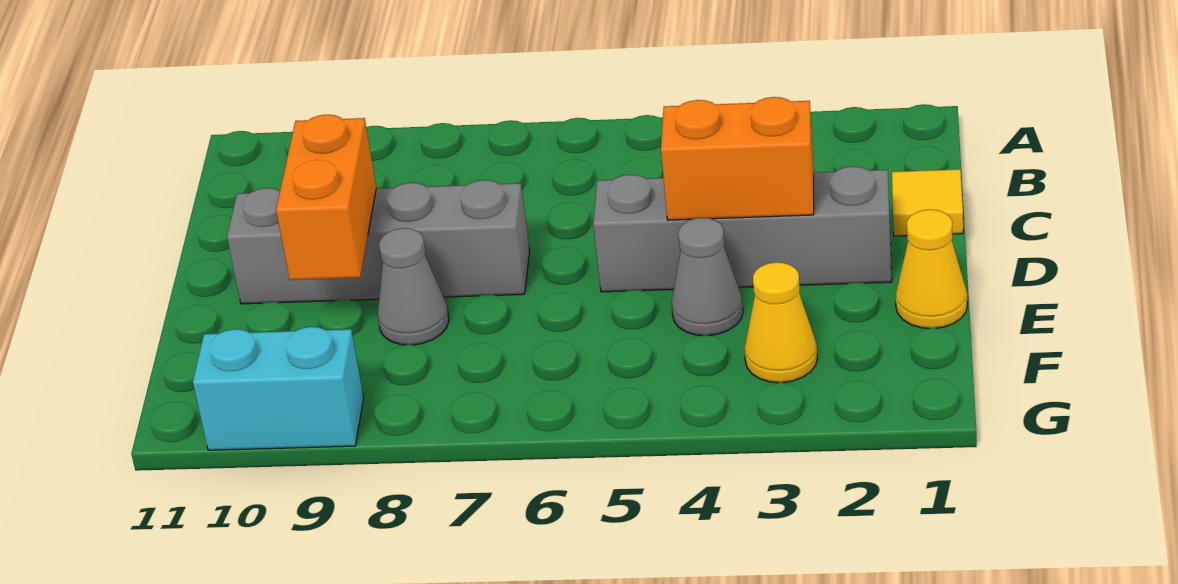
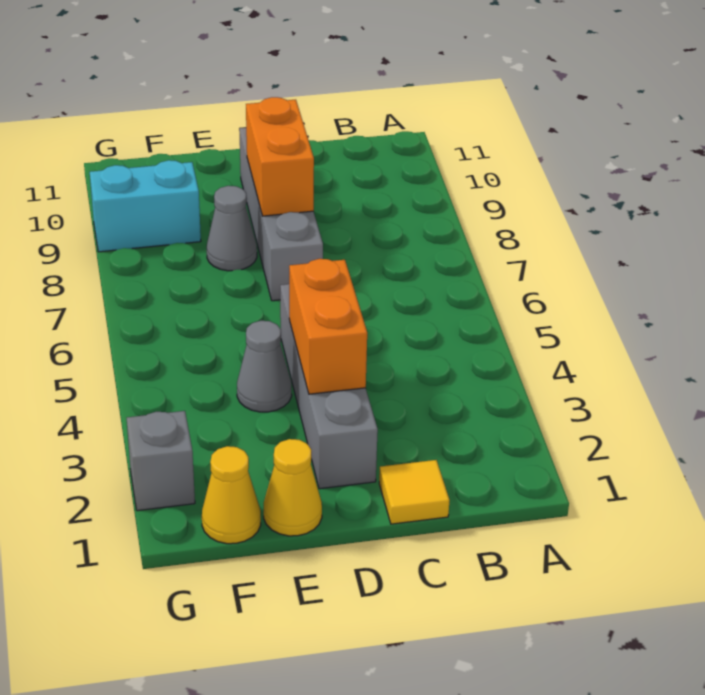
orange 1x2 brick [276,115,376,280] -> orange 1x2 brick turned to [246,97,314,216]
yellow 1x1 cone [744,262,817,383] -> yellow 1x1 cone moved to [202,446,261,544]
none -> grey 1x1 brick [127,411,195,511]
cyan 1x2 brick [193,327,364,450] -> cyan 1x2 brick turned to [90,160,201,252]

